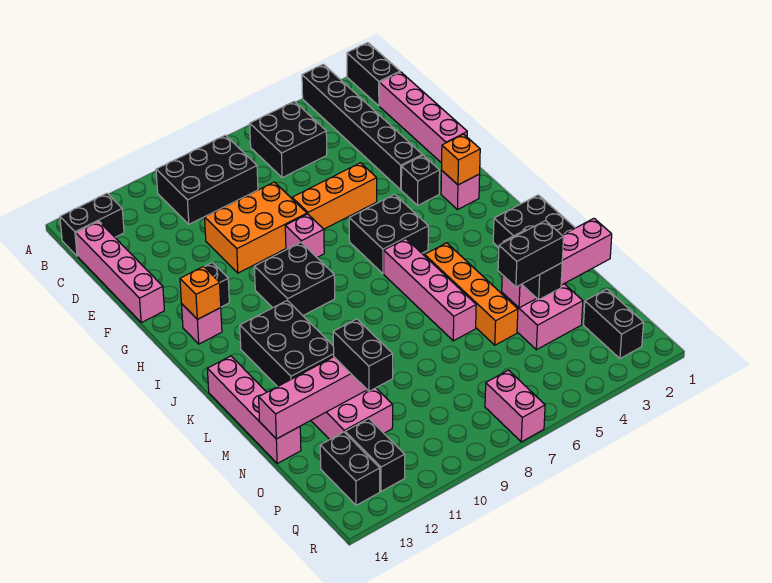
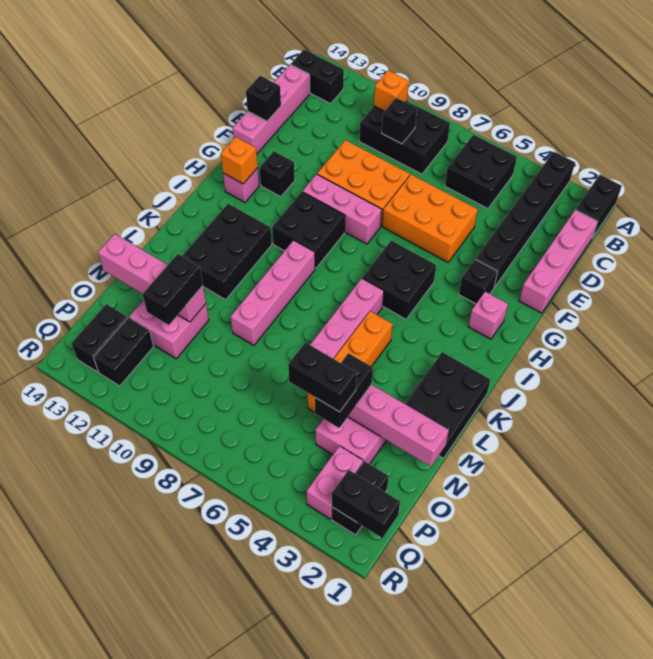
none -> black 1x1 brick [382,98,417,144]
none -> black 1x1 brick [246,76,281,121]
orange 1x3 brick [292,163,377,229] -> orange 2x3 brick [382,174,478,262]
pink 1x1 brick [285,214,324,257] -> pink 1x3 brick [303,174,382,244]
orange 1x1 brick [442,134,480,185] -> orange 1x1 brick moved to [374,70,409,111]
pink 1x4 brick [207,356,301,463] -> pink 1x4 brick moved to [231,240,315,345]
none -> black 1x2 brick [332,470,400,538]
pink 1x2 brick [485,370,545,442] -> pink 1x2 brick moved to [307,446,363,519]

